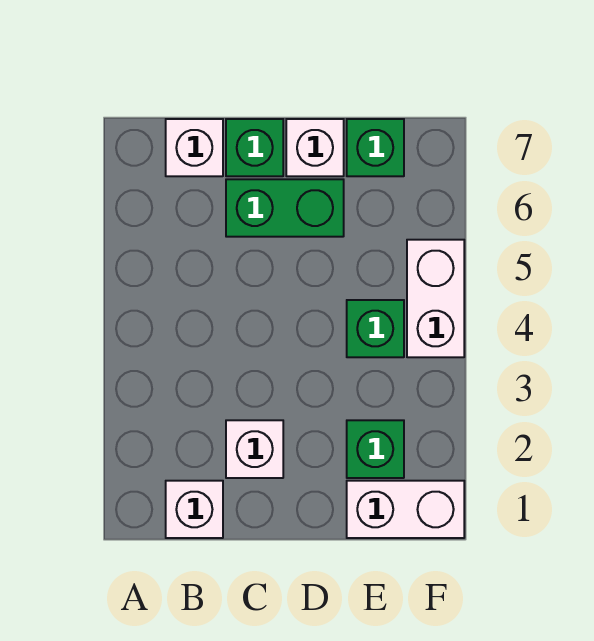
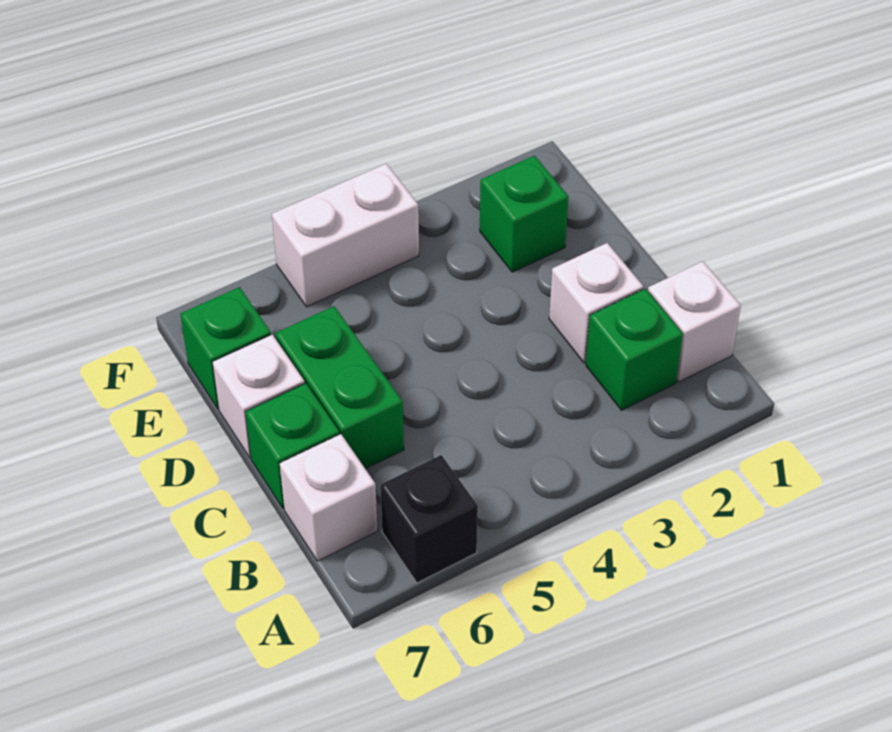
none -> black 1x1 brick [380,455,478,583]
white 1x2 brick [347,481,464,538] -> none
green 1x1 brick [347,300,404,357] -> green 1x1 brick moved to [586,289,683,410]

